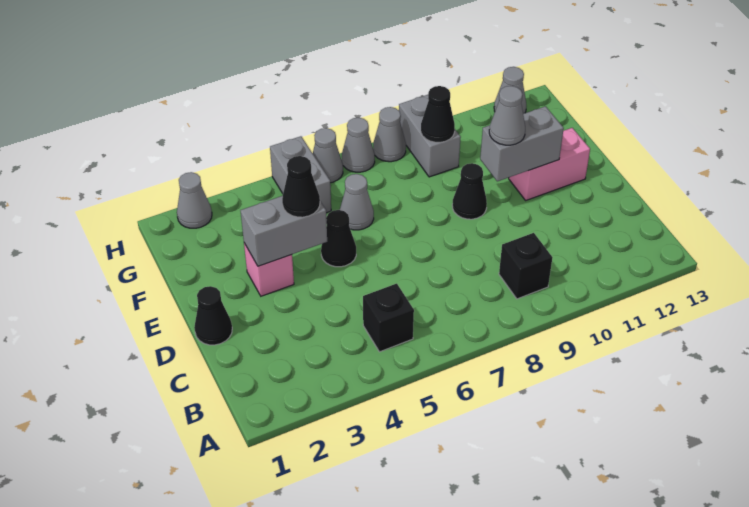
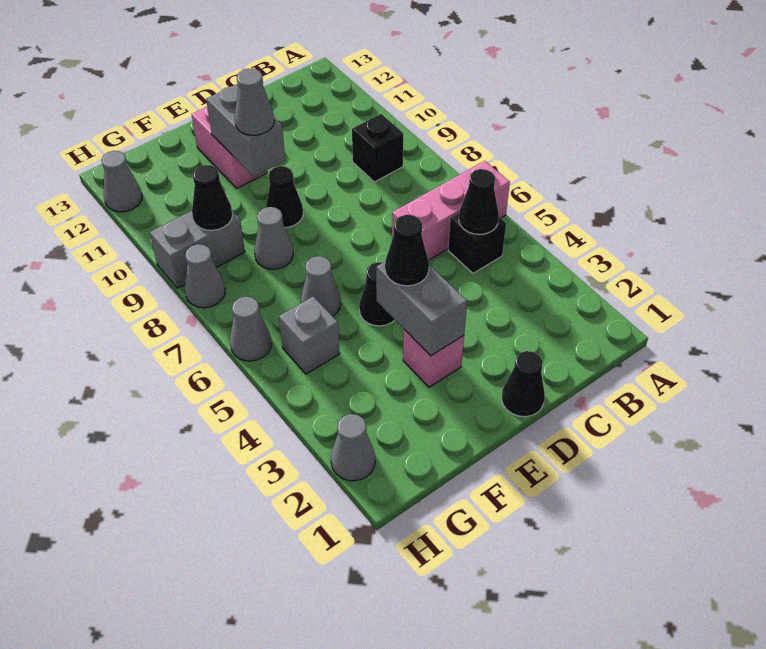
none -> pink 1x3 brick [392,161,510,260]
none -> black 1x1 cone [459,169,499,235]
grey 1x2 brick [270,136,331,213] -> grey 1x1 brick [279,296,340,374]
grey 1x1 cone [342,118,375,172] -> grey 1x1 cone moved to [254,207,293,269]

